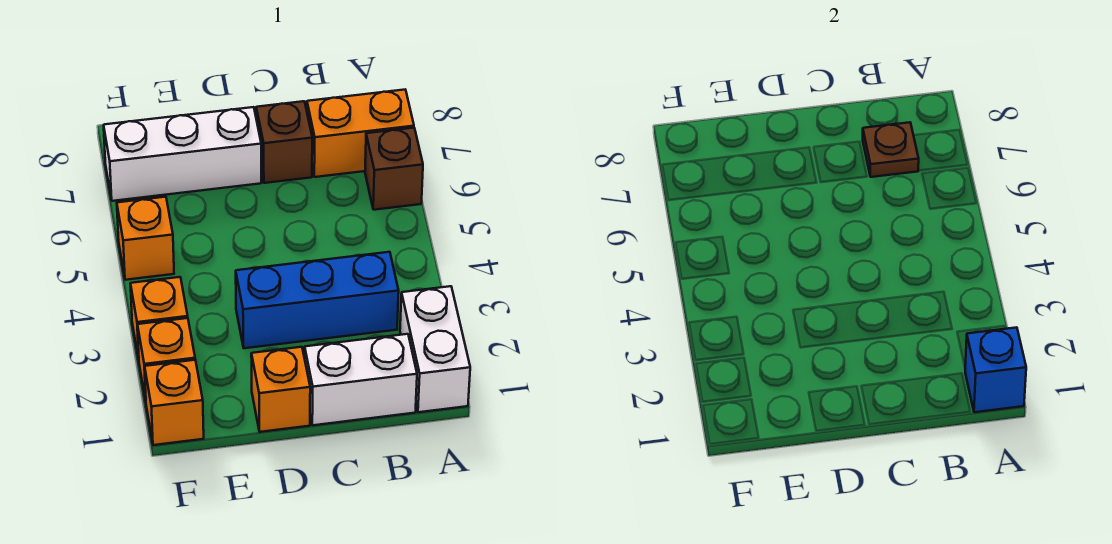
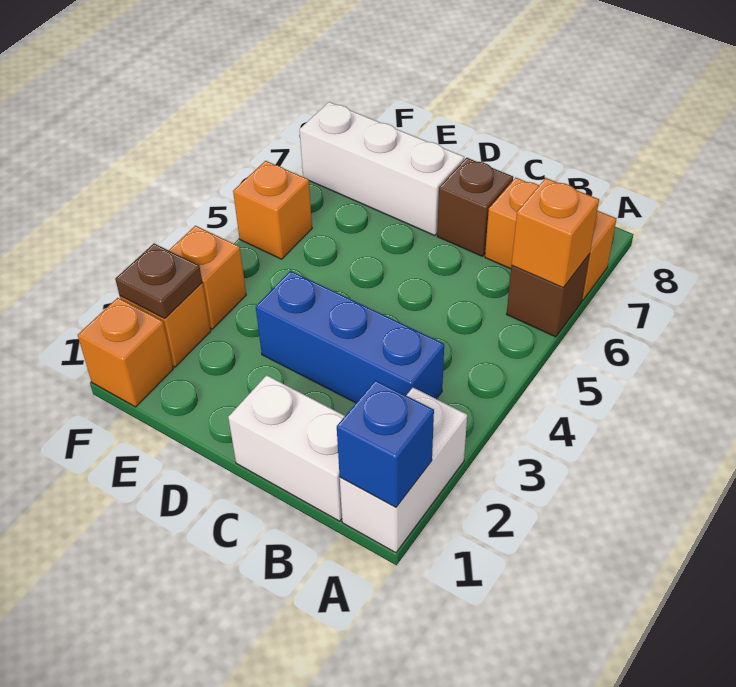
brown 1x1 plate [863,122,919,177] -> brown 1x1 plate moved to [115,244,202,318]
orange 1x1 brick [251,347,310,432] -> orange 1x1 brick moved to [512,178,599,288]

